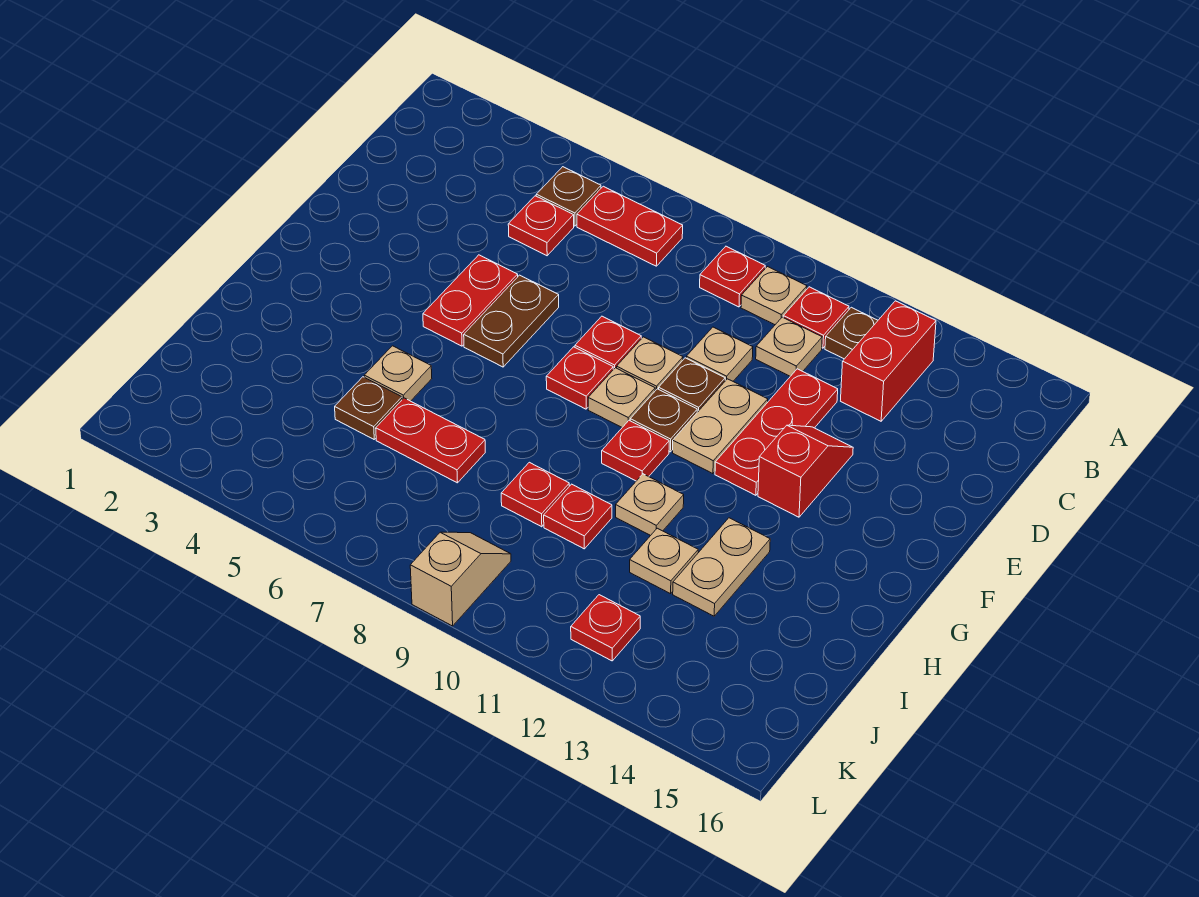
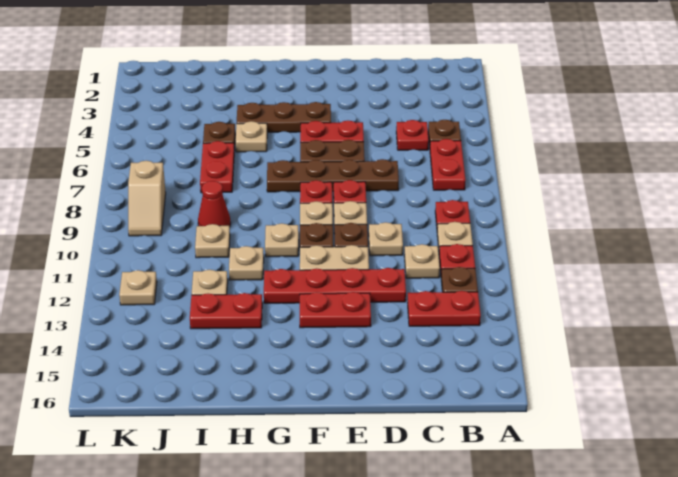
red 1x2 brick [841,301,936,421] -> red 1x2 plate [408,291,481,326]
none -> brown 1x4 plate [267,159,399,192]
red 1x3 plate [715,369,838,495] -> red 1x4 plate [264,268,406,303]
red 1x2 slope [758,425,853,517] -> red 1x2 plate [300,292,371,328]
none -> brown 1x3 plate [237,102,331,132]
red 1x1 plate [602,420,669,481] -> tan 1x1 plate [265,223,299,257]
tan 1x2 plate [673,518,770,616] -> red 1x2 plate [190,293,262,329]
red 1x1 plate [501,462,569,527] -> red 1x1 cone [198,181,231,227]
red 1x1 plate [544,484,612,549] -> tan 1x1 plate [195,224,230,258]
tan 1x2 slope [410,532,511,626] -> tan 1x2 slope turned to [128,161,166,236]
red 1x1 plate [571,595,640,661] -> tan 1x1 plate [119,270,157,305]

